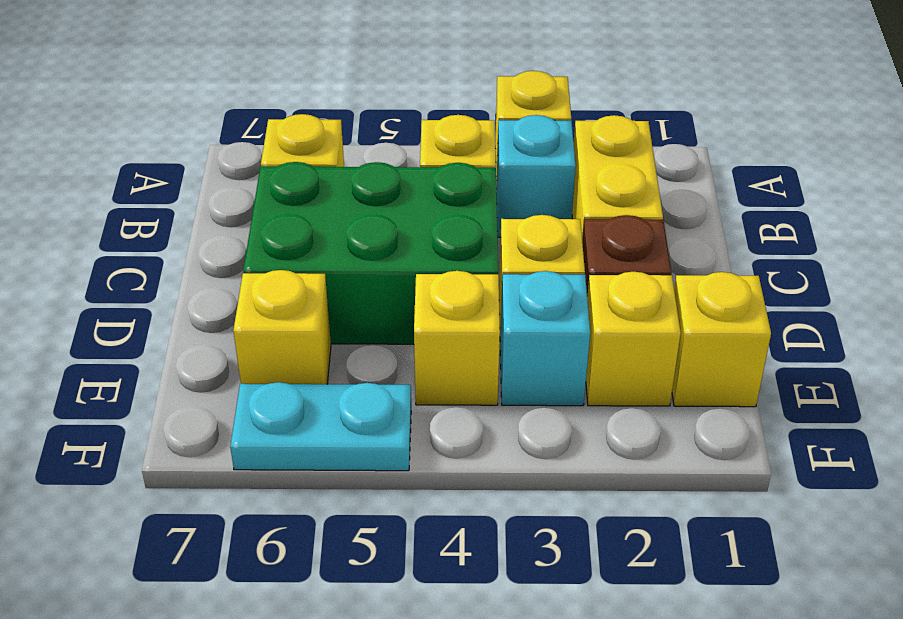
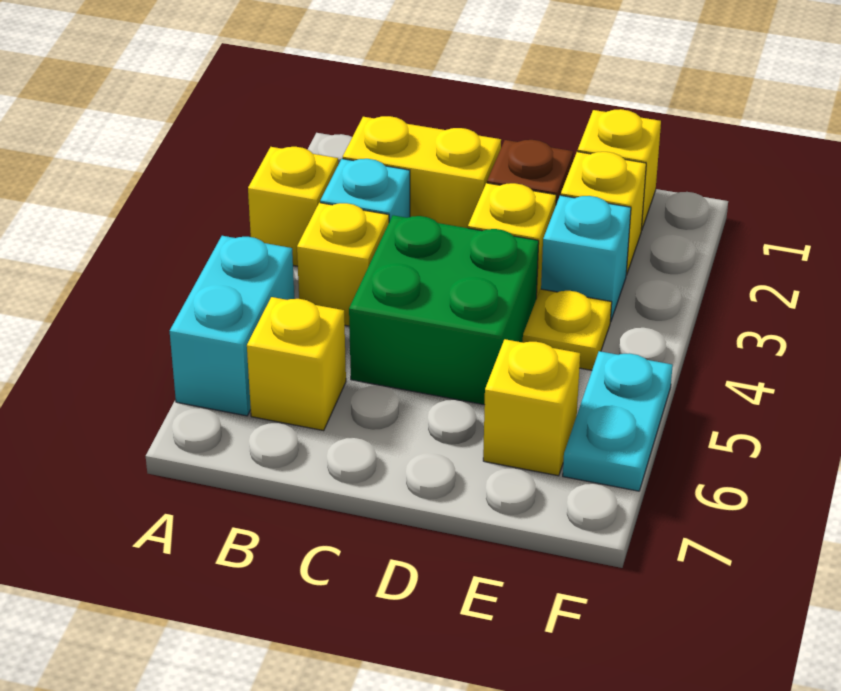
none -> cyan 1x2 brick [170,236,294,416]
green 2x3 brick [243,162,498,344] -> green 2x2 brick [349,215,539,405]
yellow 1x1 brick [414,271,500,405] -> yellow 1x1 plate [523,289,612,370]

